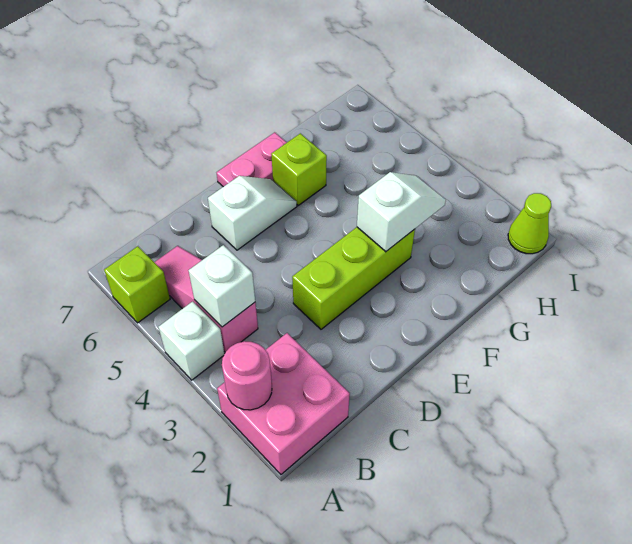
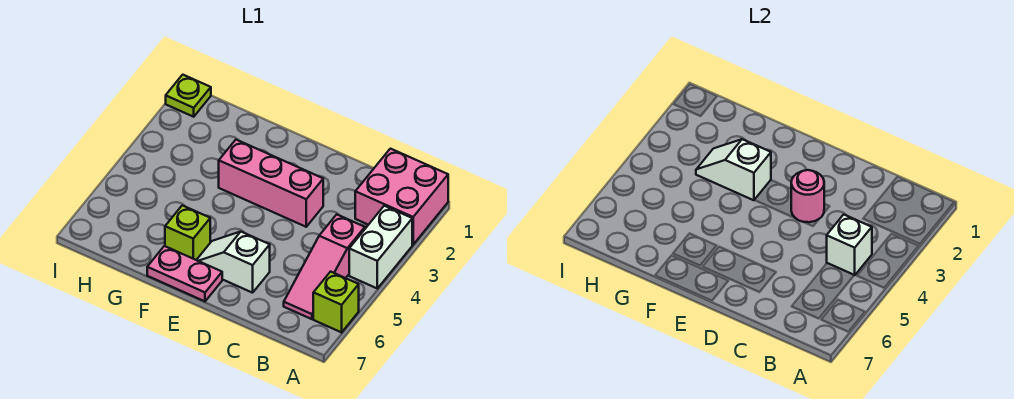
pink 1x1 round brick [222,341,272,410] -> pink 1x1 round brick moved to [791,170,824,222]
white 1x1 brick [159,301,225,380] -> white 1x2 brick [349,206,412,288]
lime 1x3 brick [292,227,415,329] -> pink 1x3 brick [219,140,323,227]
lime 1x1 cone [508,193,551,254] -> lime 1x1 plate [166,75,211,117]

